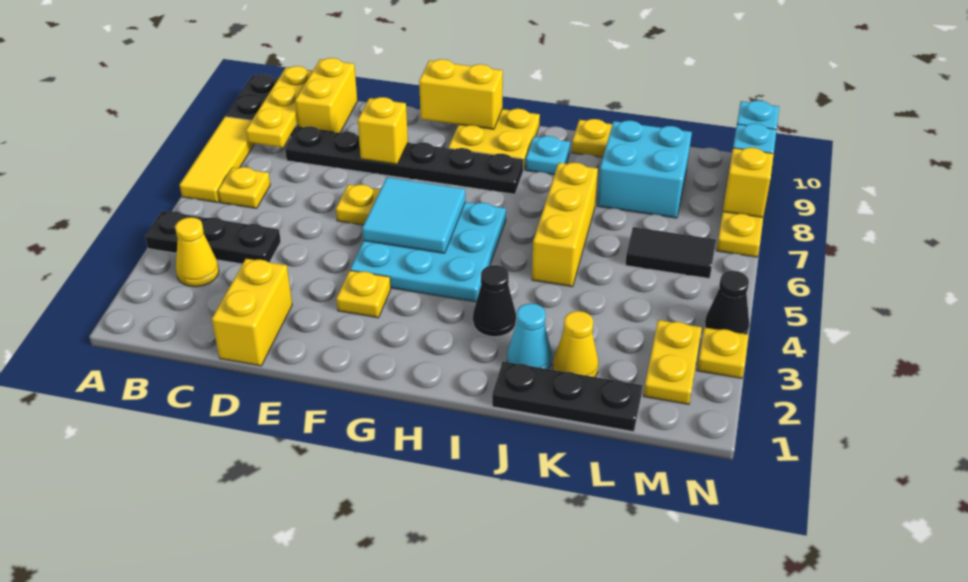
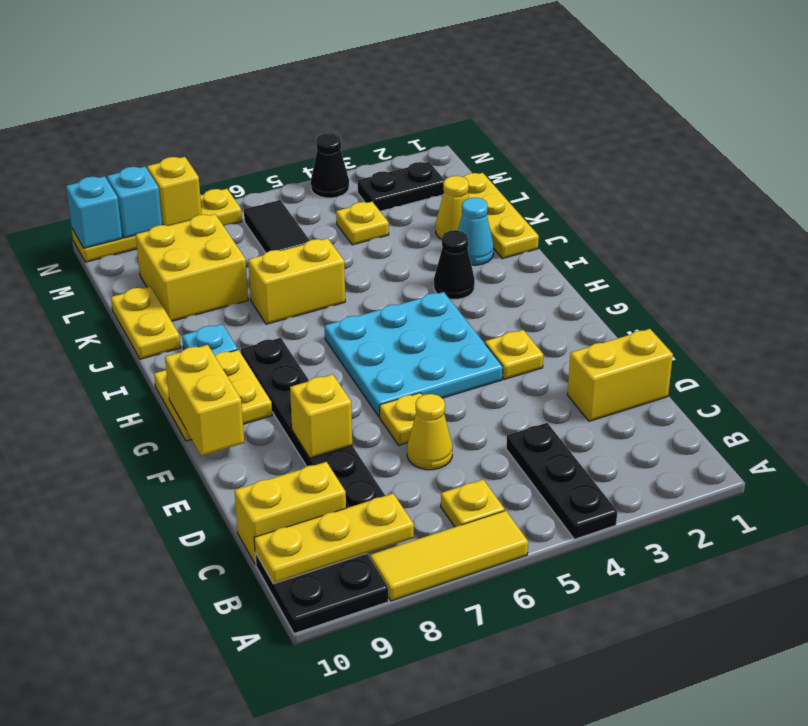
yellow 1x1 cone [175,217,219,287] -> yellow 1x1 cone moved to [407,394,452,470]
cyan 2x2 tile [362,177,465,253] -> none
black 1x3 plate [492,362,642,432] -> yellow 1x3 plate [464,173,539,259]
yellow 1x3 brick [532,163,598,287] -> yellow 1x2 brick [248,238,345,324]
cyan 2x2 brick [597,120,692,218] -> yellow 2x2 brick [135,214,248,321]
yellow 1x2 plate [644,320,702,404] -> black 1x2 plate [358,162,445,211]
yellow 1x1 plate [697,328,749,378] -> yellow 1x1 plate moved to [336,202,389,245]

